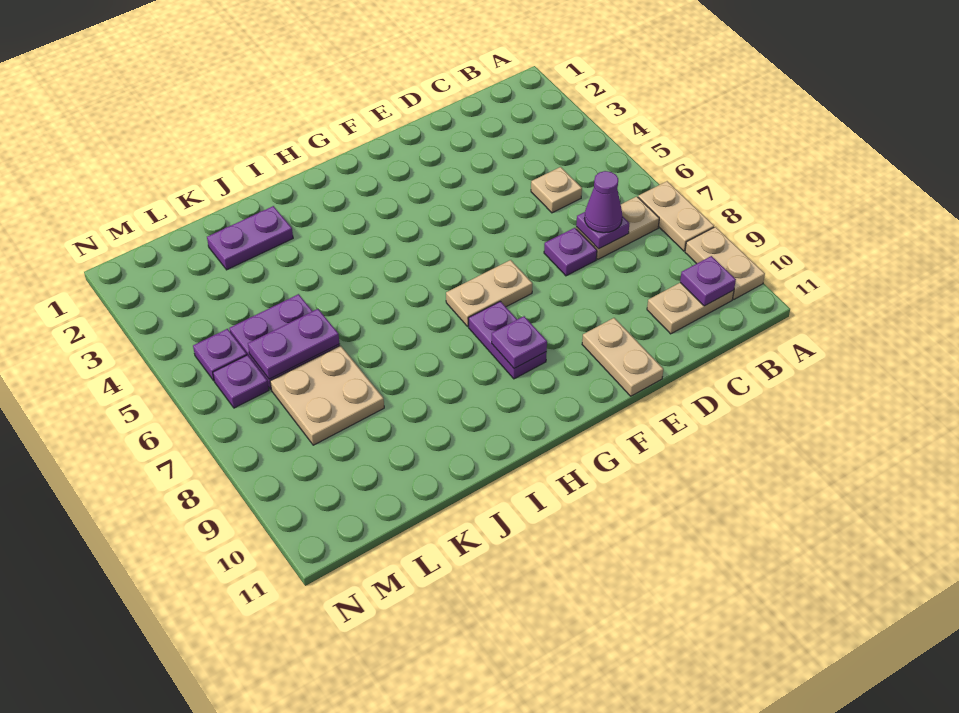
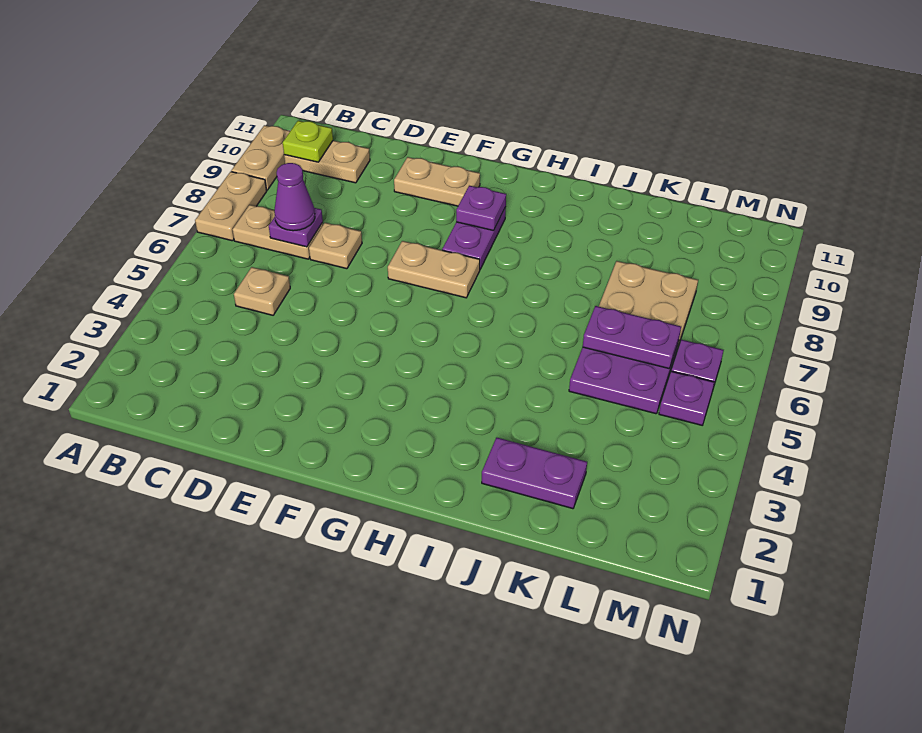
purple 1x1 plate [680,256,736,306] -> lime 1x1 plate [283,121,333,162]
purple 1x1 plate [544,228,597,276] -> tan 1x1 plate [309,223,362,269]
tan 1x2 plate [582,318,663,396] -> tan 1x2 plate turned to [394,157,480,206]

